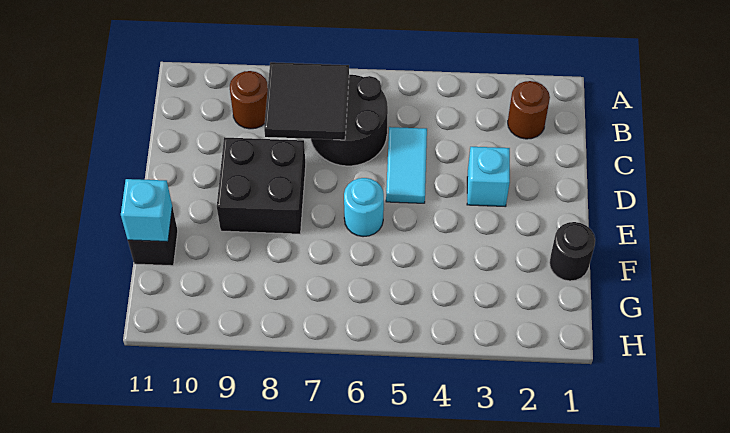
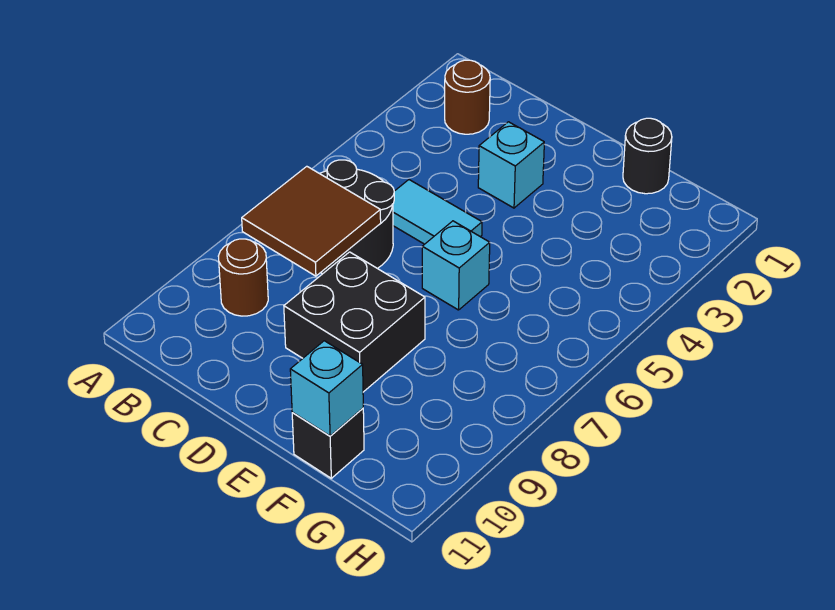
black 2x2 tile [264,62,349,140] -> brown 2x2 tile [242,166,381,276]
cyan 1x1 round brick [344,178,384,237] -> cyan 1x1 brick [422,221,490,310]

